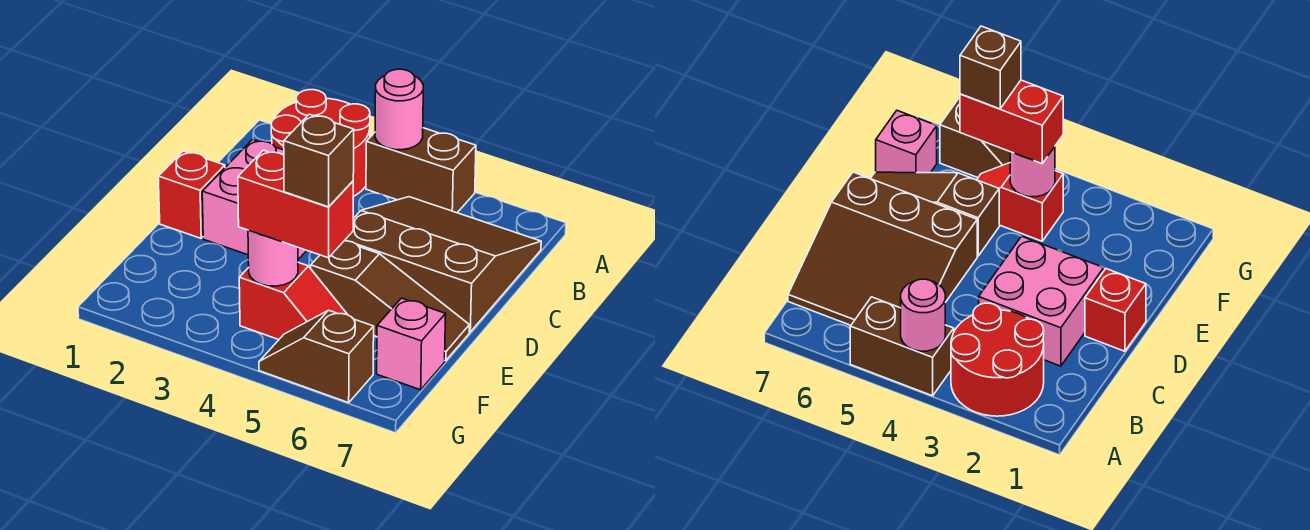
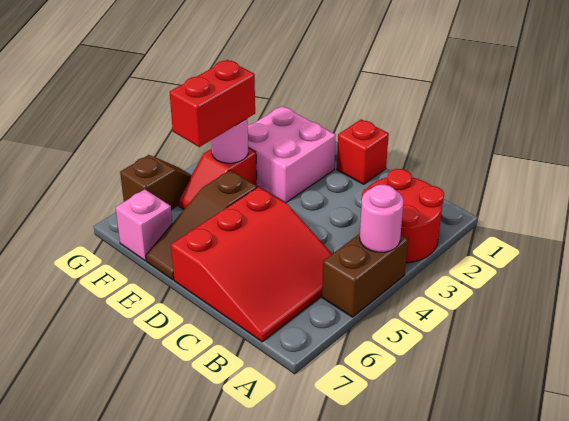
brown 3x3 slope [345,197,541,332] -> red 3x3 slope [171,187,332,342]
pink 2x2 brick [202,140,307,259] -> pink 2x2 brick moved to [248,106,336,203]
brown 1x1 brick [284,114,354,207] -> none

